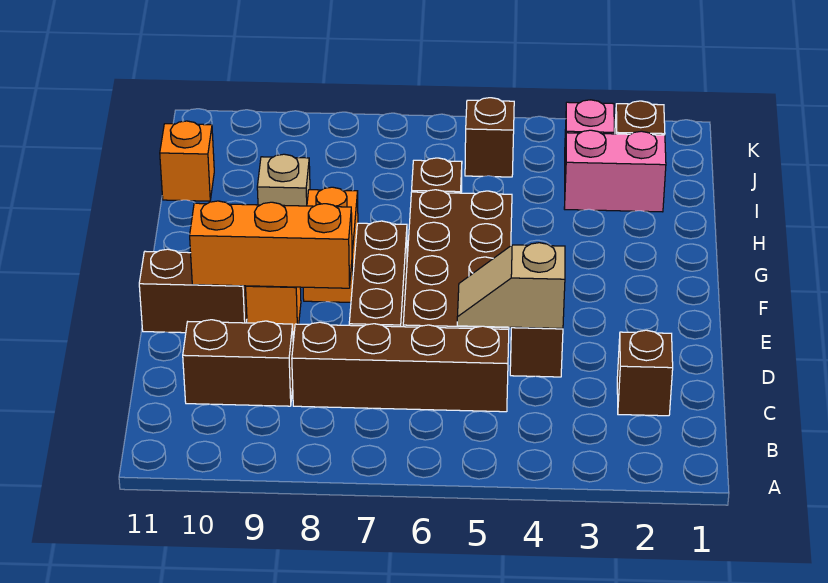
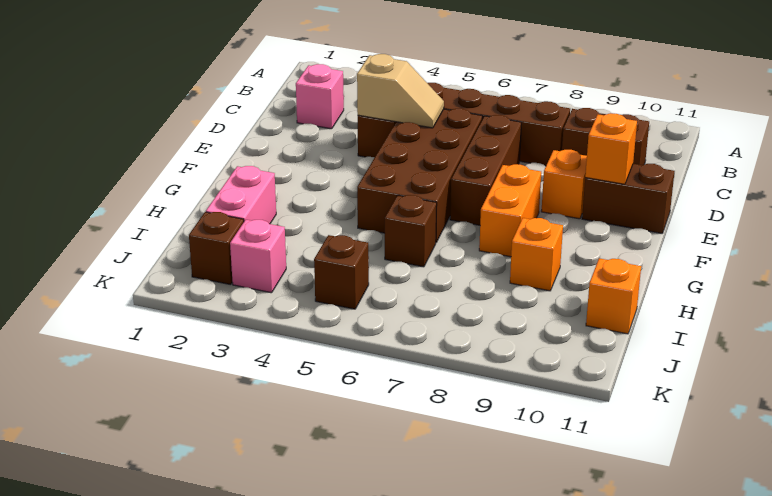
brown 1x1 brick [617,330,673,416] -> pink 1x1 brick [296,64,344,129]
orange 1x3 brick [190,201,352,288] -> orange 1x1 brick [585,113,637,184]
tan 1x1 brick [257,154,310,206] -> orange 1x1 brick [510,218,563,291]
pink 1x2 brick [564,130,666,212] -> pink 1x2 brick turned to [206,166,276,224]

